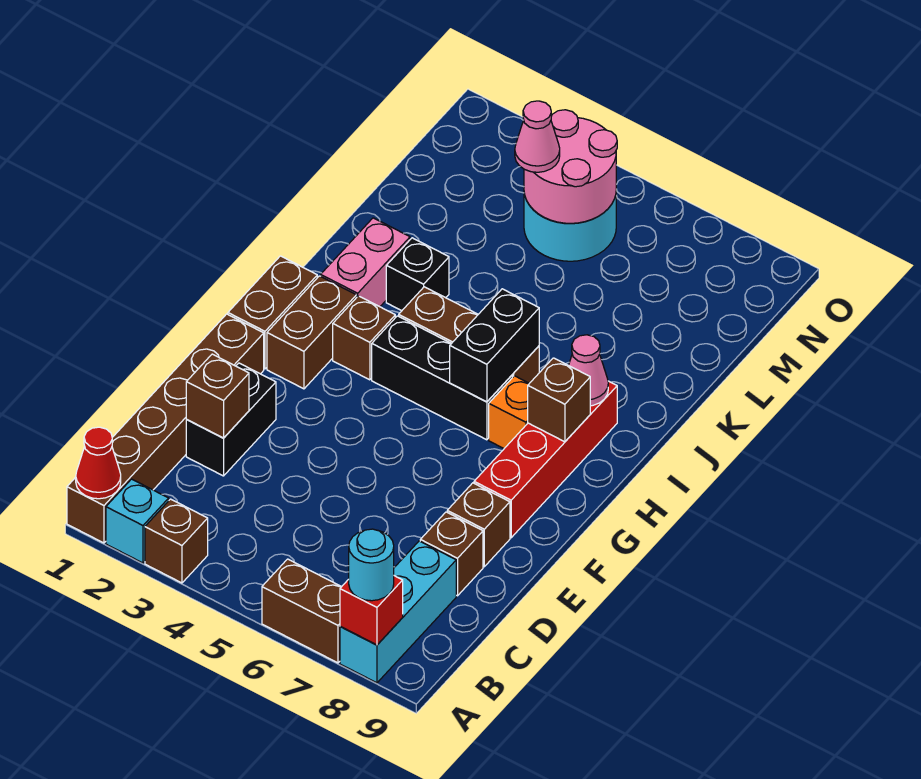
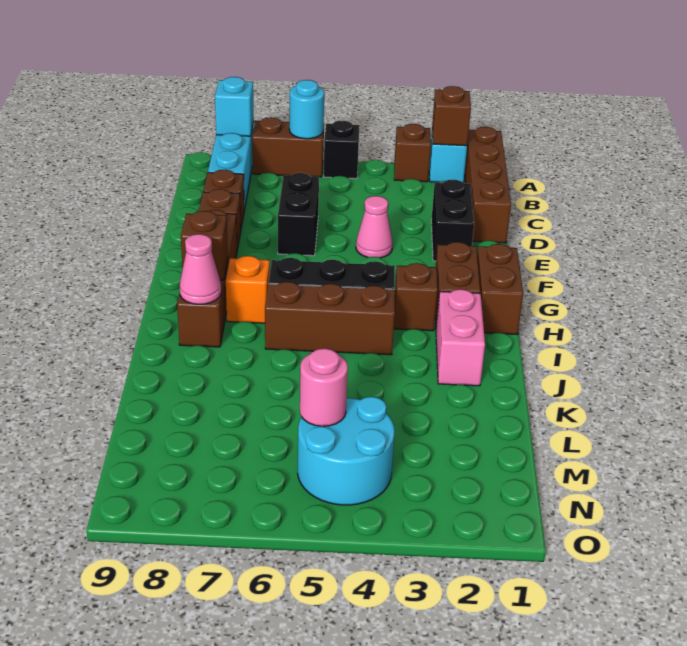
brown 1x6 brick [67,314,264,543] -> brown 1x4 brick [464,127,511,243]
red 1x1 cone [76,427,121,499] -> none
red 1x1 brick [340,576,403,645] -> cyan 1x1 brick [215,77,254,136]
cyan 1x1 round brick [349,529,394,601] -> cyan 1x1 round brick moved to [289,80,324,139]
brown 1x1 brick [186,354,249,438] -> brown 1x1 brick moved to [432,86,471,146]
red 1x4 brick [474,381,617,538] -> brown 1x4 brick [177,210,237,347]
black 1x2 brick [450,289,539,402] -> black 1x2 brick moved to [278,173,319,256]
black 1x1 brick [386,238,449,311] -> black 1x1 brick moved to [324,121,360,179]
pink 2x2 round brick [524,110,617,223] -> pink 1x1 round brick [300,348,348,426]
pink 1x1 cone [515,101,560,172] -> pink 1x1 cone moved to [356,196,393,258]

